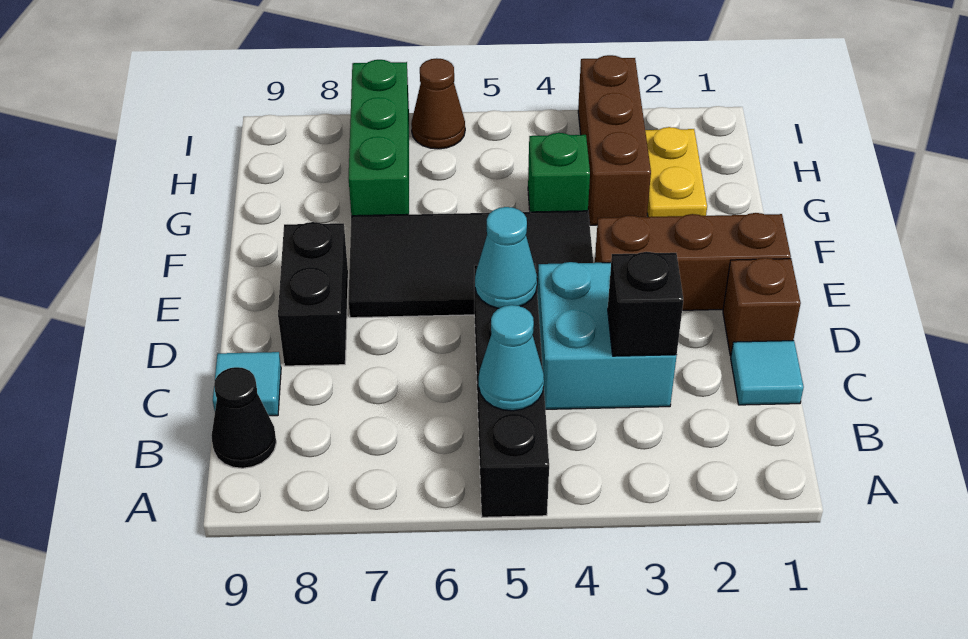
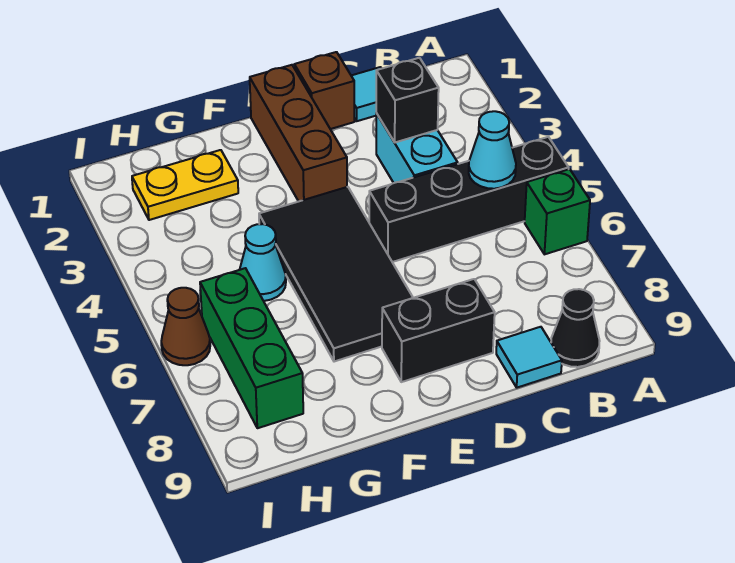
cyan 2x2 brick [537,262,677,409] -> cyan 1x2 brick [376,113,458,183]
cyan 1x1 cone [475,207,537,308] -> cyan 1x1 cone moved to [240,224,286,301]
brown 1x3 brick [578,55,651,225] -> none
green 1x1 brick [528,133,590,212] -> green 1x1 brick moved to [525,169,590,254]
green 1x3 brick [349,60,409,216] -> green 1x3 brick turned to [200,268,303,428]

